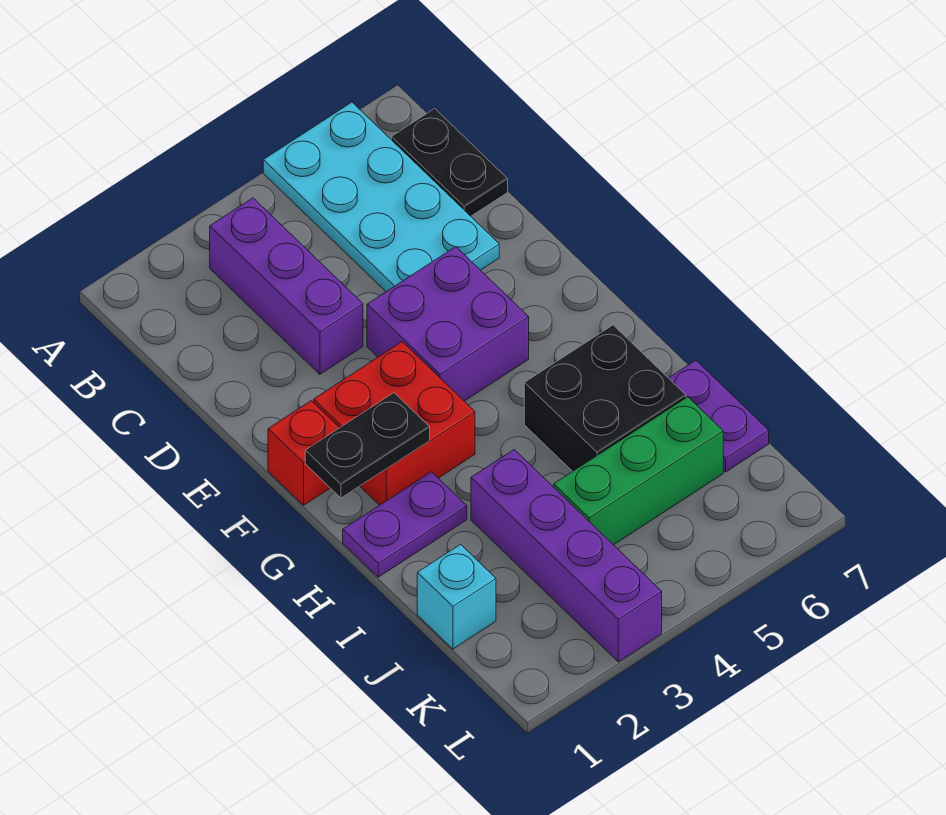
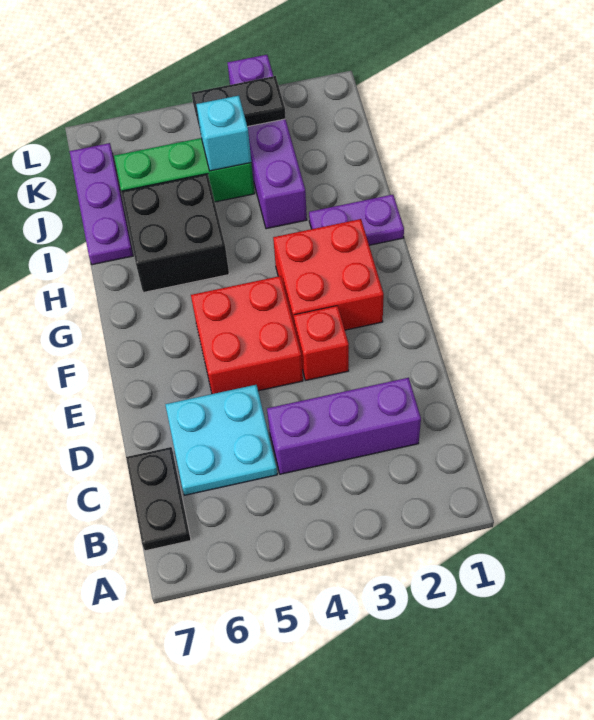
cyan 2x4 plate [263,102,499,292] -> cyan 2x2 plate [165,385,277,495]
purple 1x3 brick [210,198,363,374] -> purple 1x3 brick turned to [267,378,421,474]
purple 2x2 brick [367,247,529,401] -> red 2x2 brick [191,276,303,394]
red 1x1 brick [268,401,339,505] -> red 1x1 brick moved to [294,306,349,380]
black 1x2 plate [305,393,430,498] -> black 1x2 plate moved to [192,76,286,134]
purple 1x2 plate [669,360,769,472] -> purple 1x3 plate [70,143,133,265]
cyan 1x1 brick [417,544,496,649] -> cyan 1x1 brick moved to [196,96,251,171]

